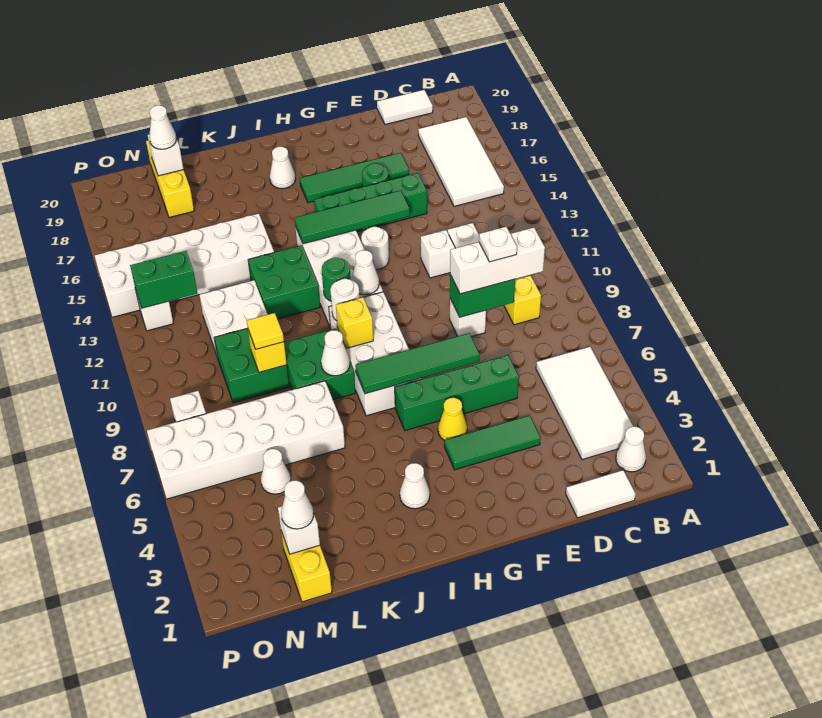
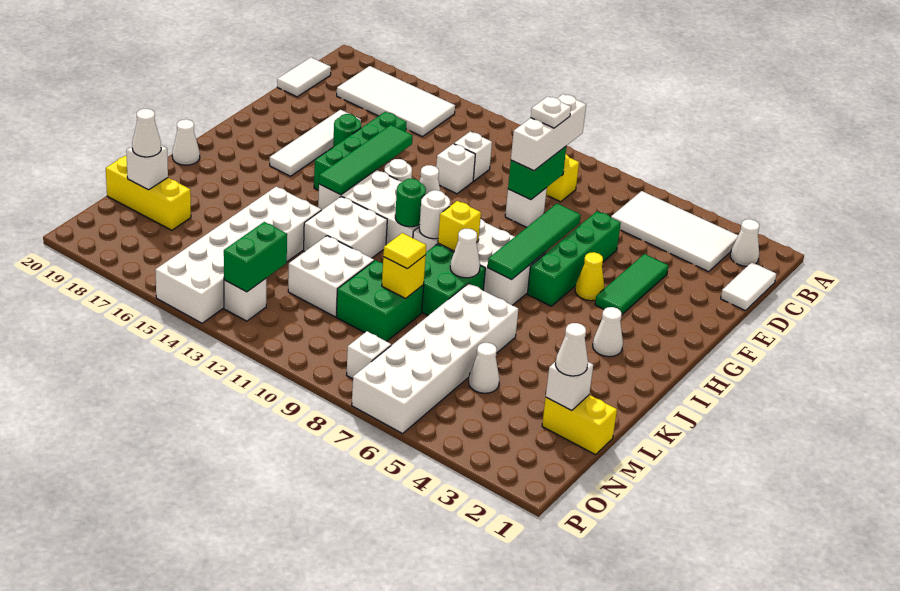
green 1x4 tile [300,153,409,203] -> white 1x4 tile [270,110,361,176]
white 1x1 cone [270,147,296,189] -> white 1x1 cone moved to [172,119,200,165]
green 2x2 brick [248,246,320,319] -> white 2x2 brick [304,196,387,258]

